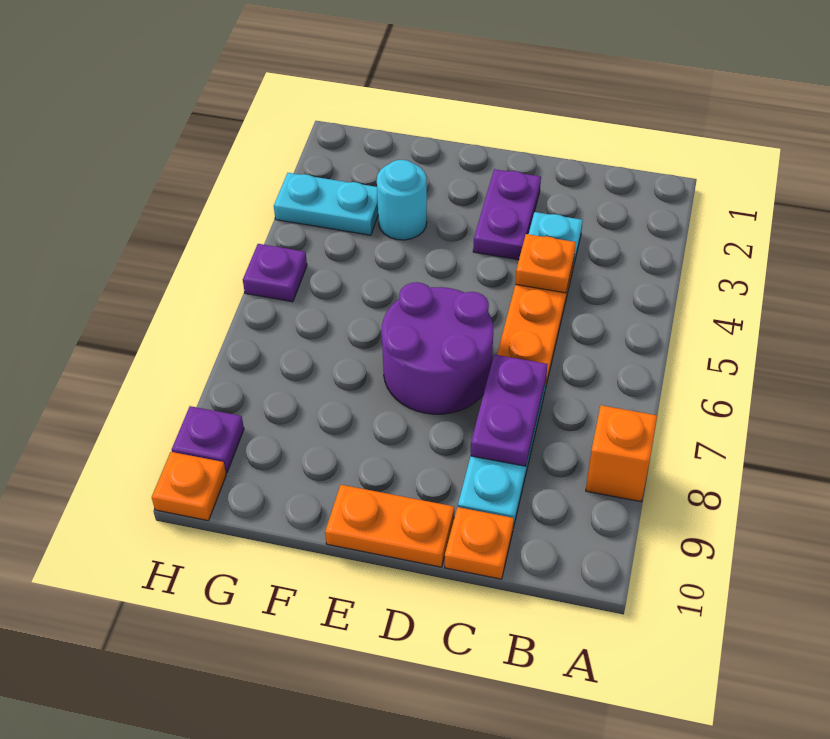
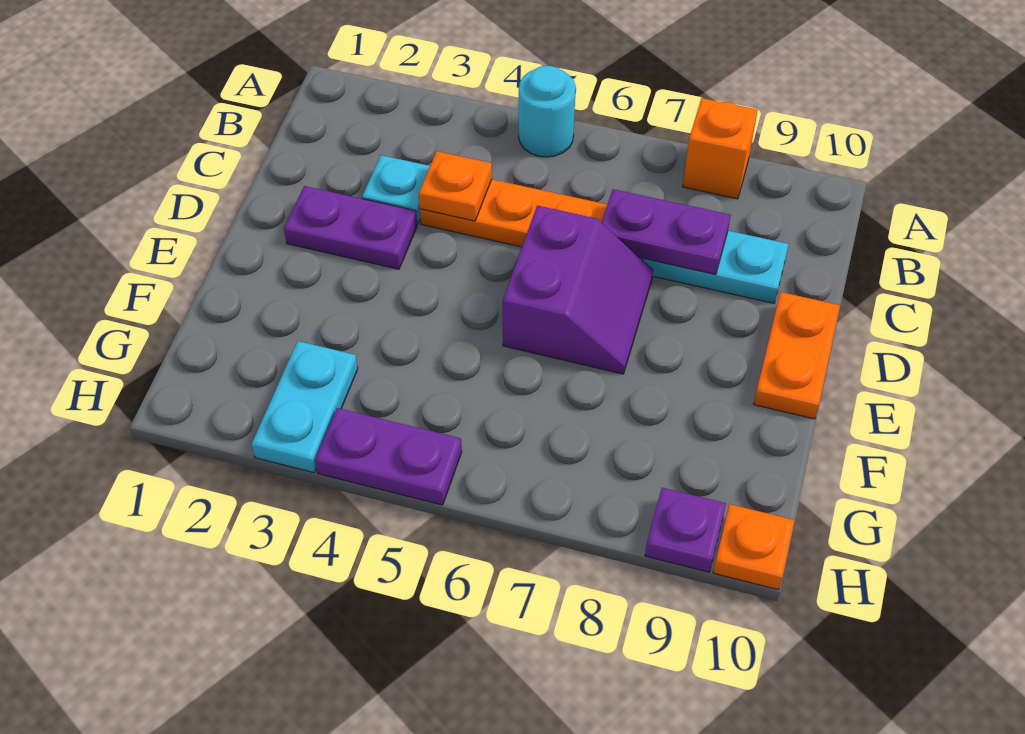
orange 1x1 plate [445,507,514,579] -> none
purple 2x2 round brick [382,282,493,414] -> purple 2x2 slope [503,206,653,374]
cyan 1x1 round brick [377,160,427,240] -> cyan 1x1 round brick moved to [519,66,576,157]
purple 1x1 plate [243,244,307,302] -> purple 1x2 plate [315,408,462,505]

